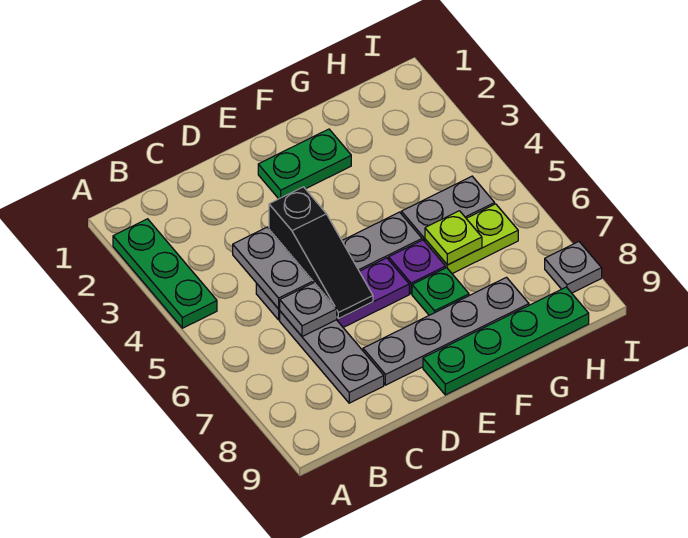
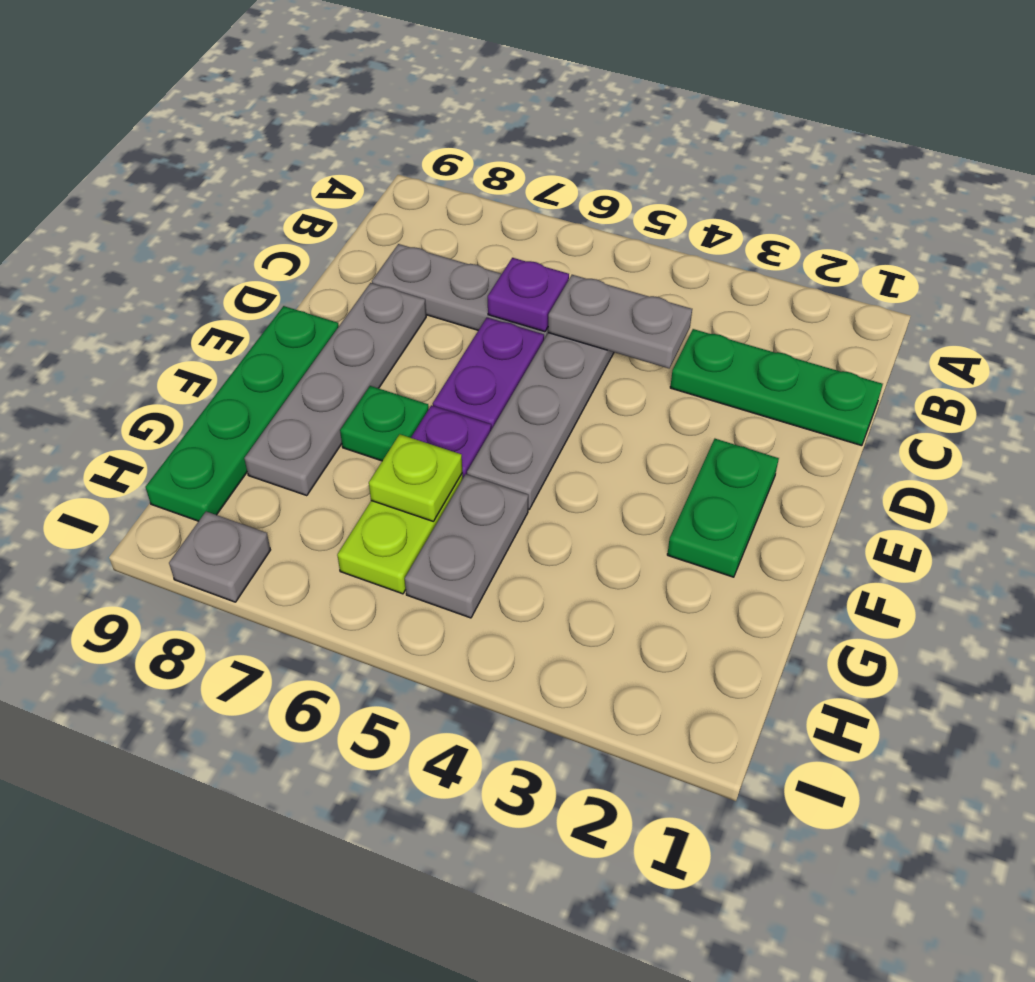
green 1x3 plate [113,219,217,328] -> green 1x3 plate moved to [670,329,883,446]
grey 1x1 plate [280,283,337,337] -> purple 1x1 plate [488,258,569,332]
black 1x3 slope [269,187,373,319] -> none

